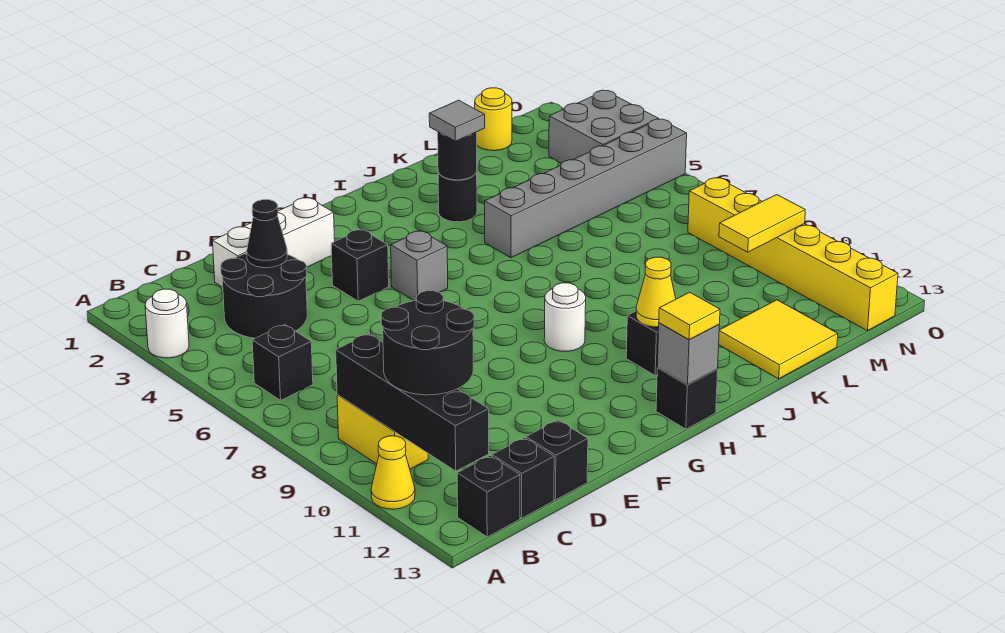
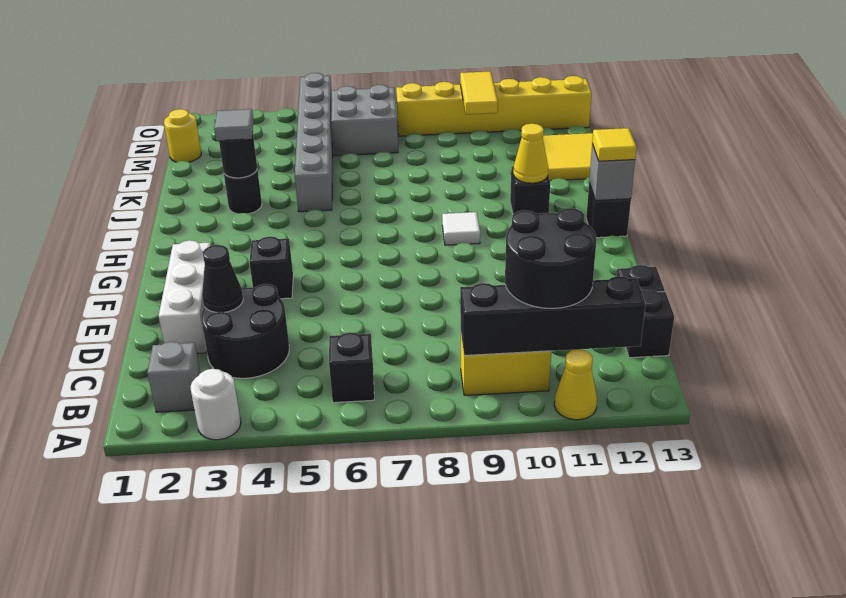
black 1x1 brick [457,456,520,537] -> none
grey 1x1 brick [391,231,448,301] -> grey 1x1 brick moved to [147,342,200,412]
white 1x1 round brick [544,283,586,351] -> white 1x1 tile [442,212,480,245]
grey 2x2 brick [549,90,658,163] -> grey 2x2 brick moved to [331,85,398,156]

